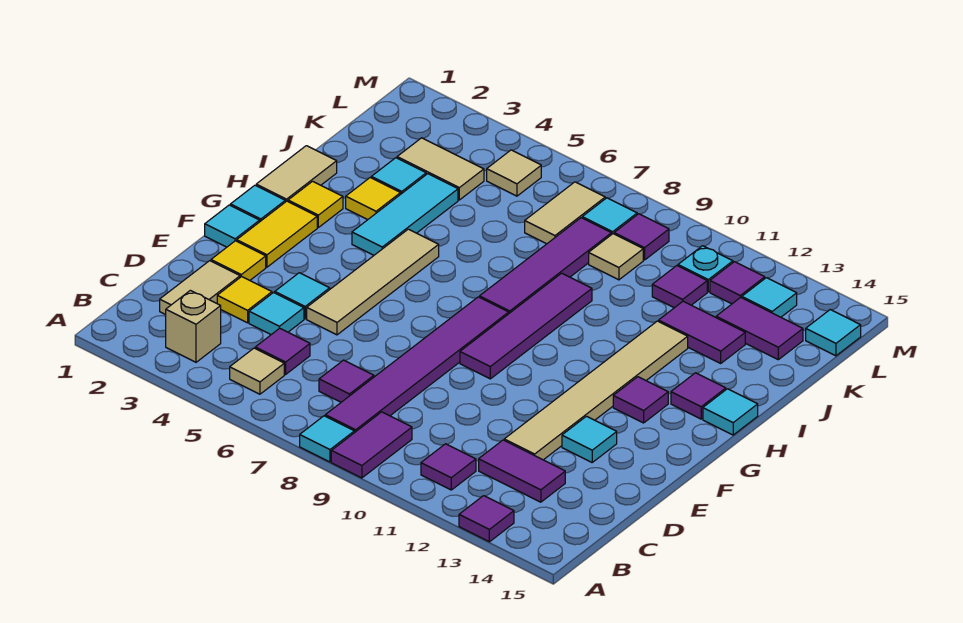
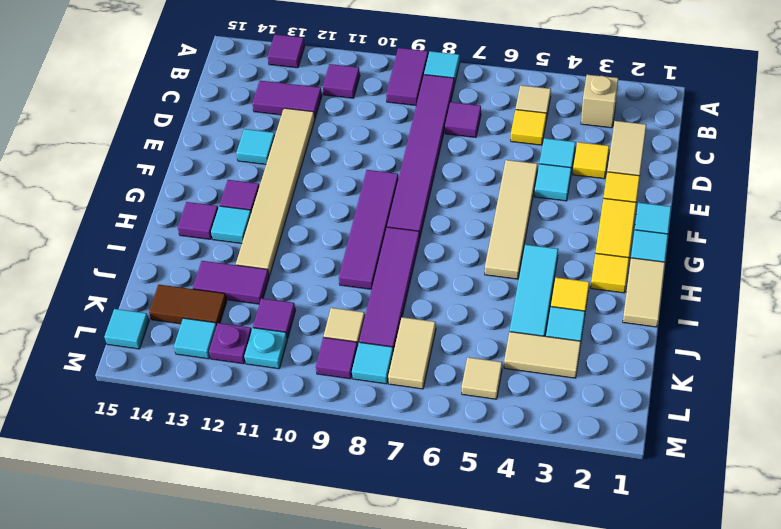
purple 1x1 tile [255,328,310,374] -> yellow 1x1 tile [511,110,547,145]
cyan 1x1 tile [703,389,758,435] -> cyan 1x1 tile moved to [211,206,251,243]
purple 1x2 tile [716,297,803,360] -> brown 1x2 tile [149,285,227,325]
purple 1x1 tile [710,262,765,304] -> purple 1x1 plate [209,323,252,364]

